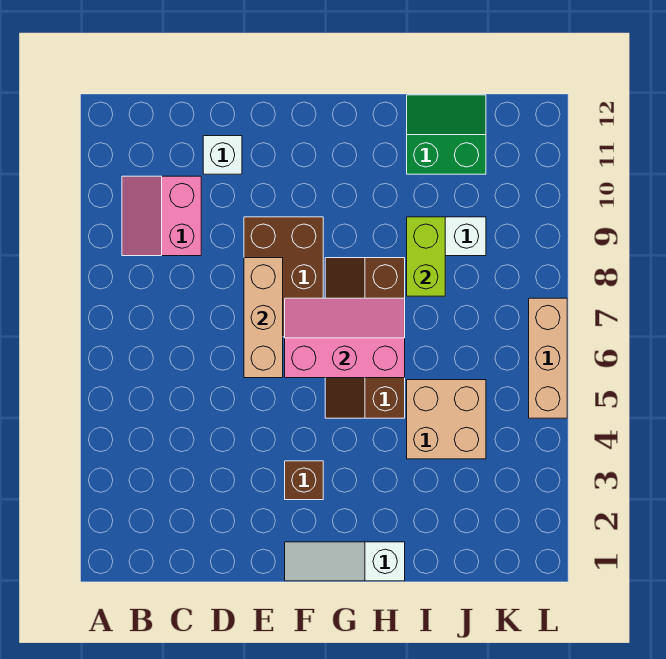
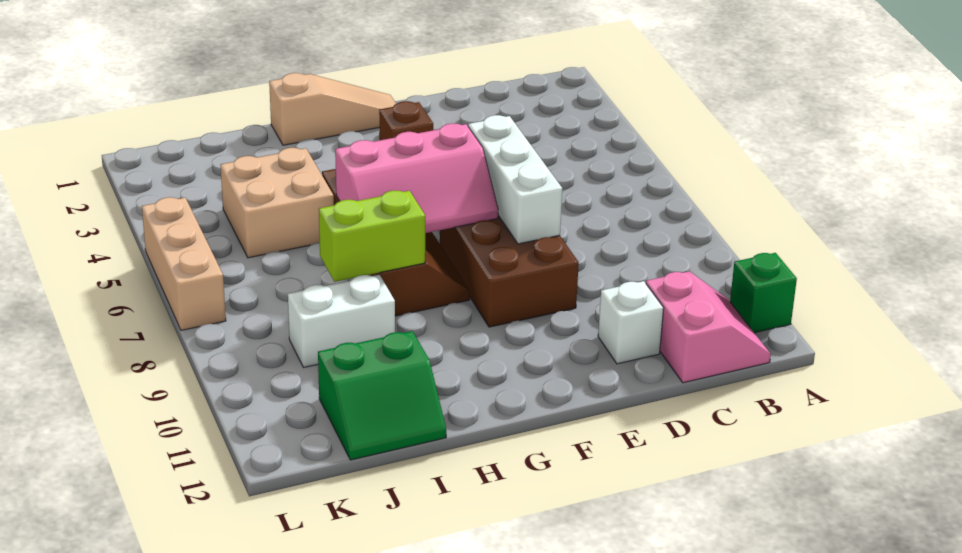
none -> green 1x1 brick [730,253,797,333]
pink 2x2 slope [122,176,201,256] -> pink 2x2 slope moved to [646,271,771,383]
tan 1x3 brick [244,258,283,378] -> white 1x3 brick [468,115,562,244]
white 1x3 slope [285,542,405,581] -> tan 1x3 slope [269,73,396,145]
lime 1x2 brick [407,217,445,296] -> lime 1x2 brick turned to [319,190,425,282]

